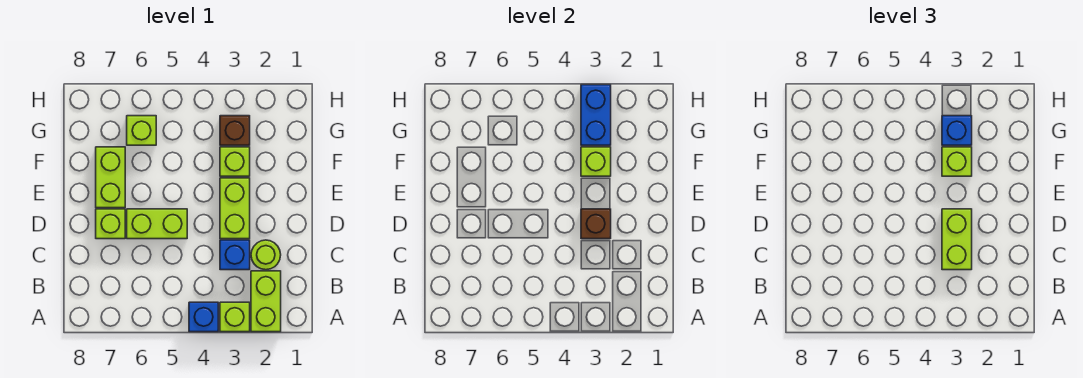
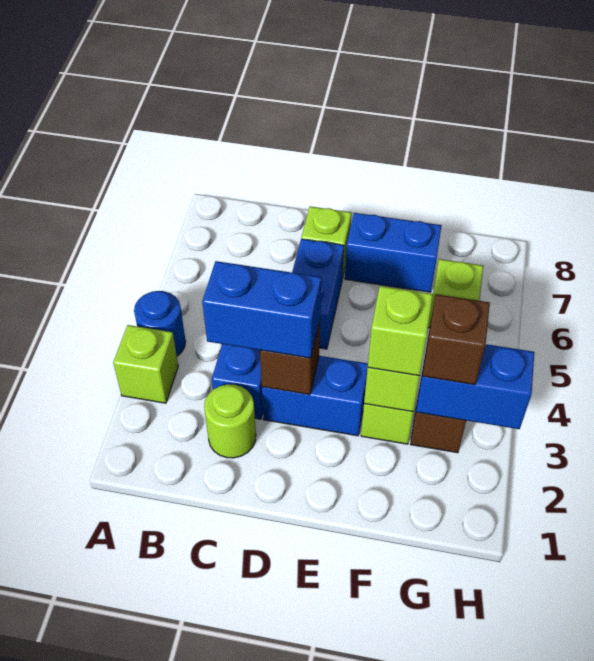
lime 1x2 brick [251,271,281,332] -> none
blue 1x1 brick [189,302,218,332] -> blue 1x1 round brick [134,291,186,356]
lime 1x2 brick [942,209,972,270] -> blue 1x2 brick [202,261,321,358]
lime 1x2 brick [220,178,250,239] -> blue 1x2 brick [262,356,368,436]
lime 1x2 brick [127,209,187,239] -> blue 1x2 brick [292,239,344,349]
lime 1x2 brick [96,147,125,208] -> blue 1x2 brick [345,213,442,292]
blue 1x1 brick [942,116,972,145] -> brown 1x1 brick [423,294,490,385]

